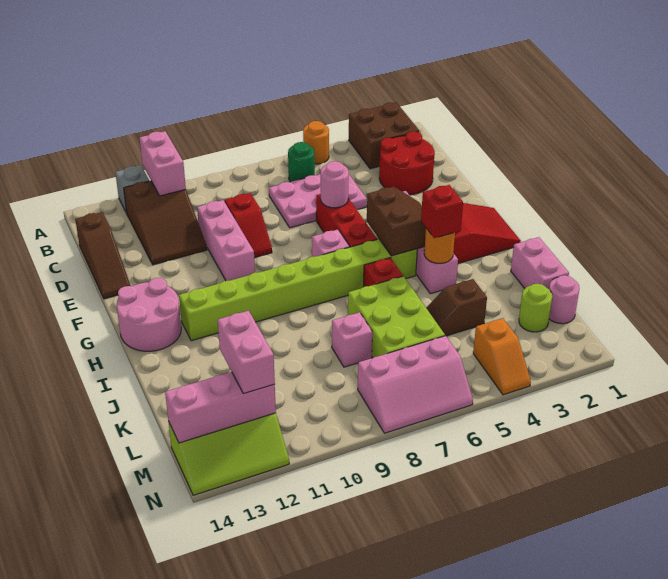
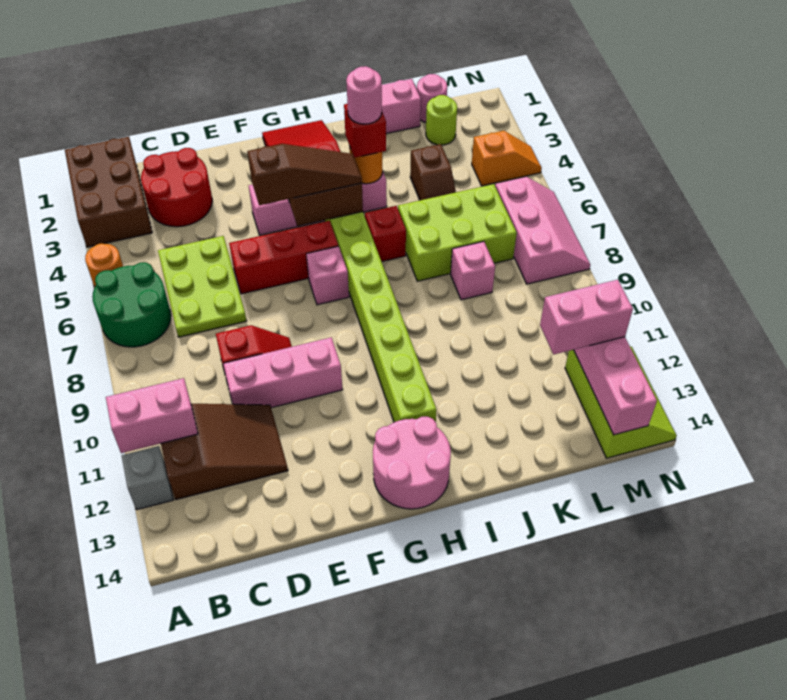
brown 2x2 brick [349,102,419,169] -> brown 2x3 brick [65,137,152,247]
green 1x1 round brick [288,142,315,182] -> green 2x2 round brick [92,262,171,347]
pink 2x3 plate [269,174,367,228] -> lime 2x3 plate [158,236,246,337]
brown 1x3 slope [75,212,131,299] -> brown 1x3 slope moved to [247,144,362,205]
pink 1x1 round brick [321,161,349,208] -> pink 1x1 round brick moved to [346,66,382,124]

